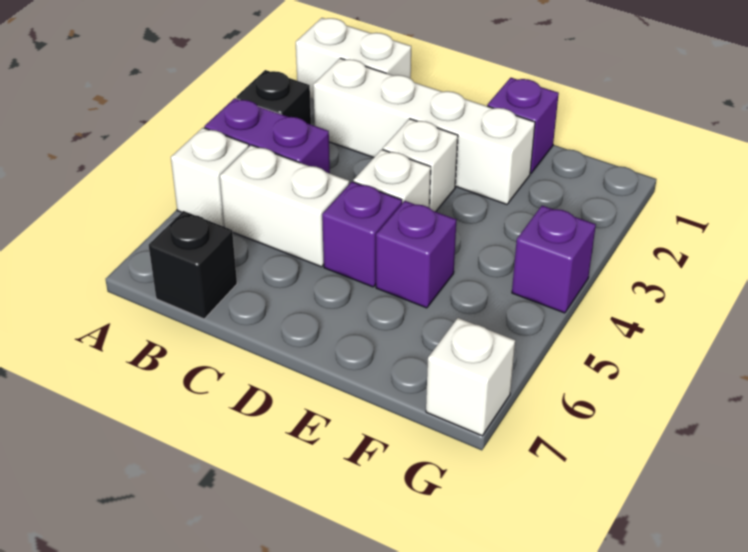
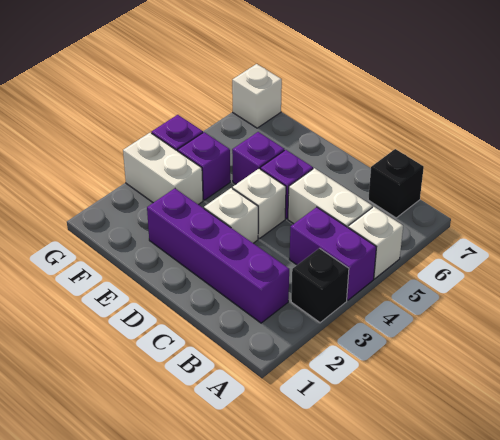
white 1x2 brick [296,18,411,99] -> white 1x2 brick moved to [123,133,203,205]
white 1x4 brick [313,58,535,204] -> purple 1x4 brick [147,188,289,323]
purple 1x1 brick [487,78,559,173] -> purple 1x1 brick moved to [178,132,230,200]

